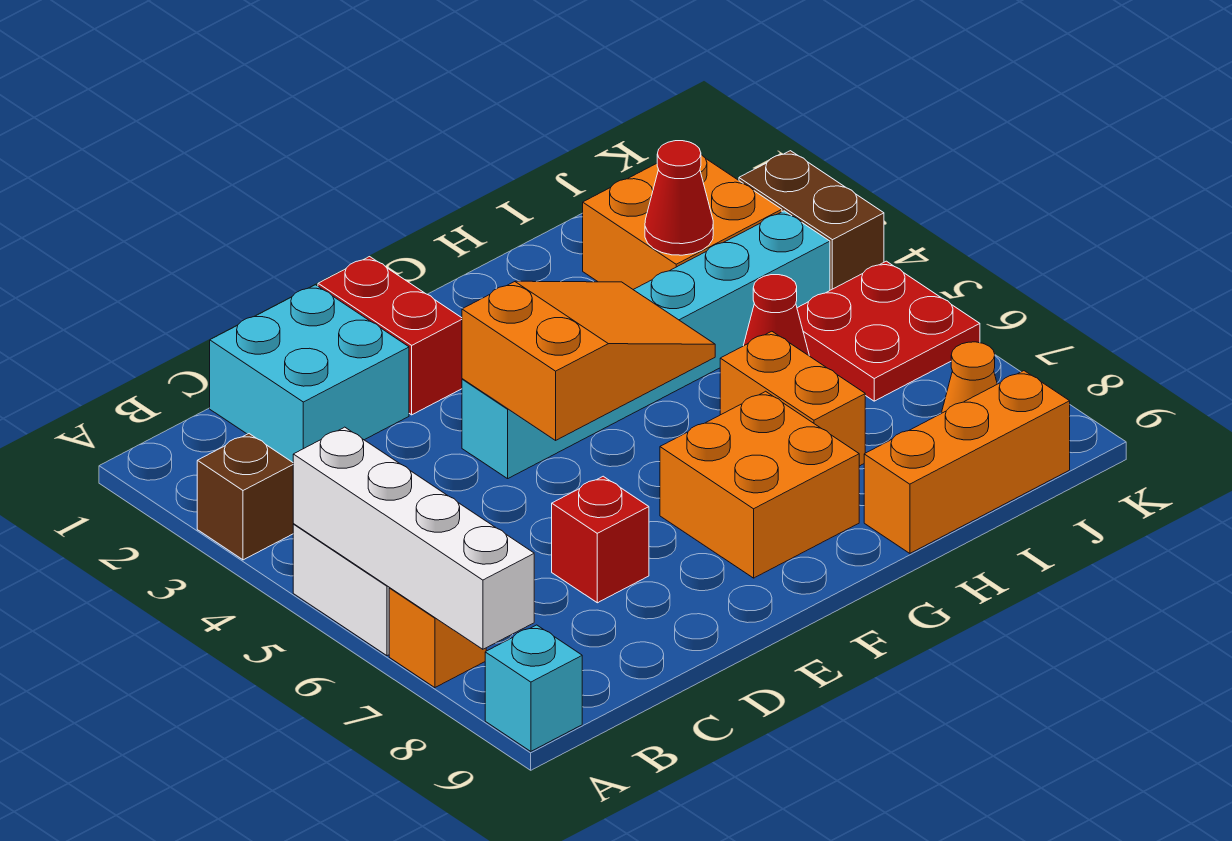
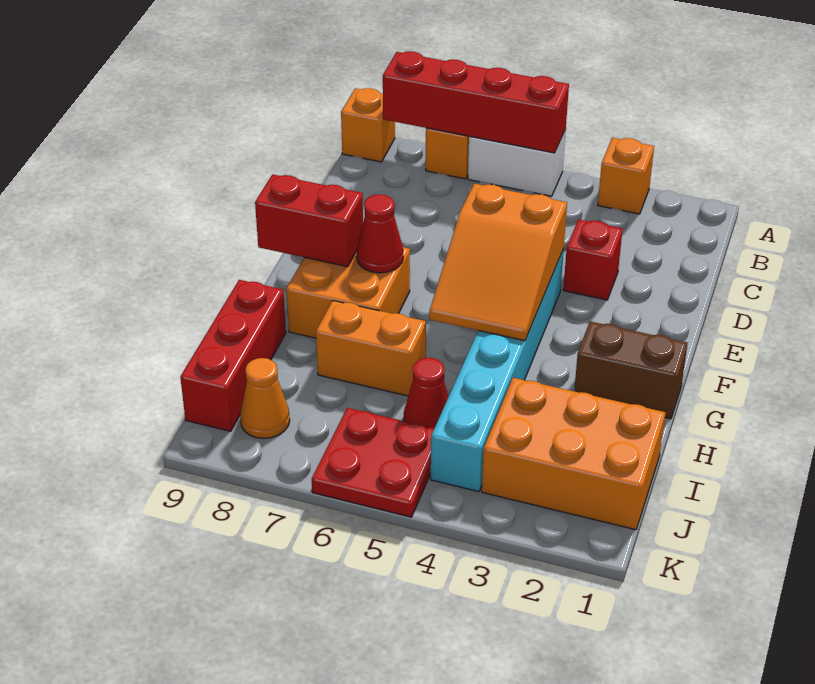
brown 1x1 brick [197,434,294,560] -> orange 1x1 brick [598,138,654,214]
white 1x4 brick [293,427,534,649] -> red 1x4 brick [383,51,569,153]
cyan 1x1 brick [485,625,582,751] -> orange 1x1 brick [341,88,395,162]
cyan 2x2 brick [210,285,409,462] -> none
red 1x1 brick [552,476,649,603] -> red 1x1 brick moved to [563,219,623,300]
red 1x2 brick [318,257,462,415] -> red 1x2 brick moved to [255,174,363,267]
orange 1x3 brick [864,371,1070,553] -> red 1x3 brick [180,280,286,431]
orange 2x2 brick [583,155,782,289] -> orange 2x3 brick [482,378,665,530]
red 1x1 cone [645,141,713,255] -> red 1x1 cone moved to [357,194,403,273]
brown 1x2 brick [739,151,884,290] -> brown 1x2 brick moved to [574,321,688,419]

